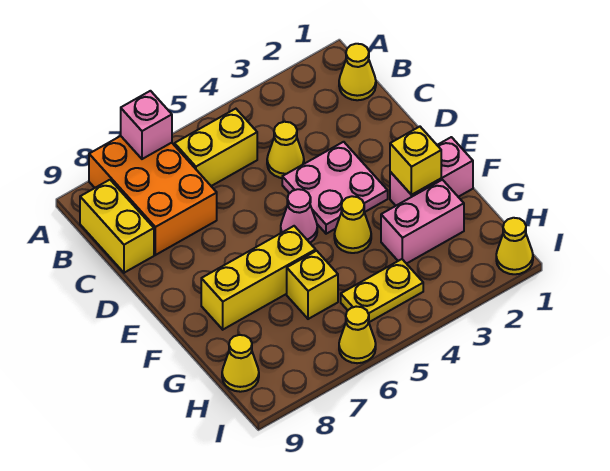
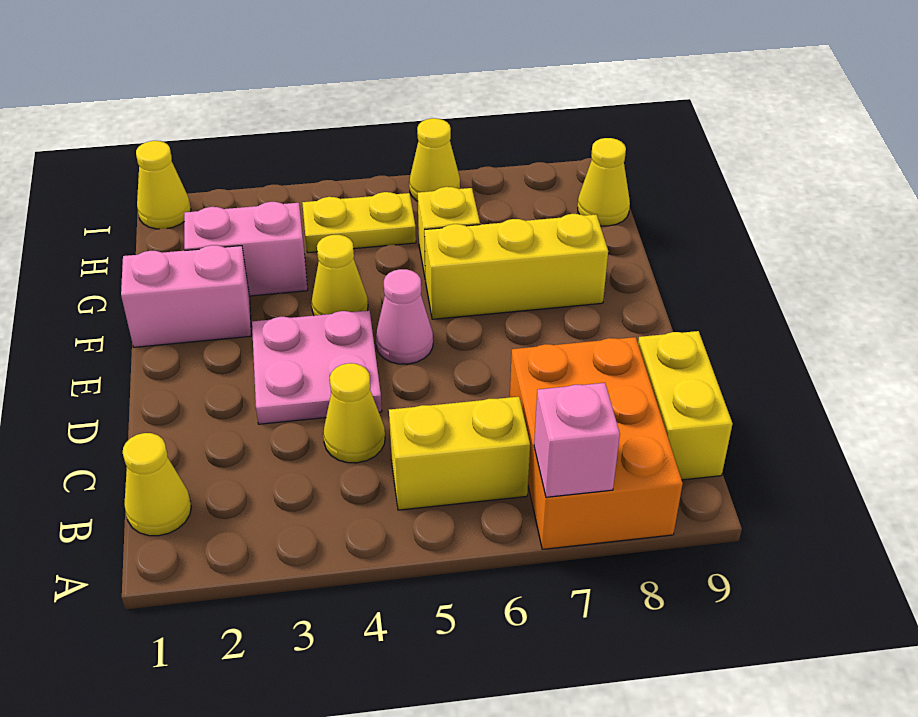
yellow 1x1 brick [390,127,441,195] -> none

